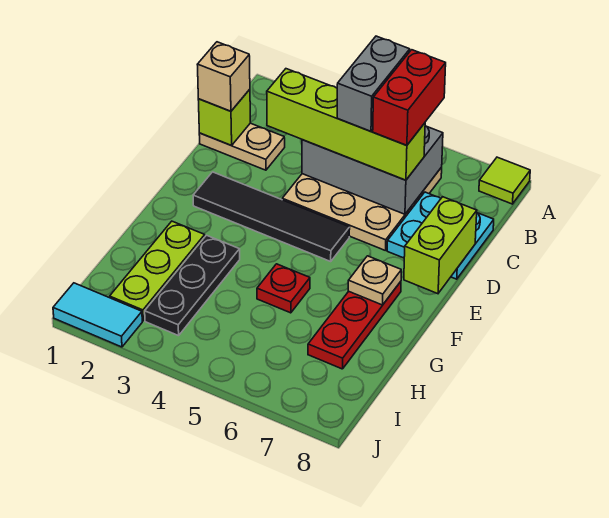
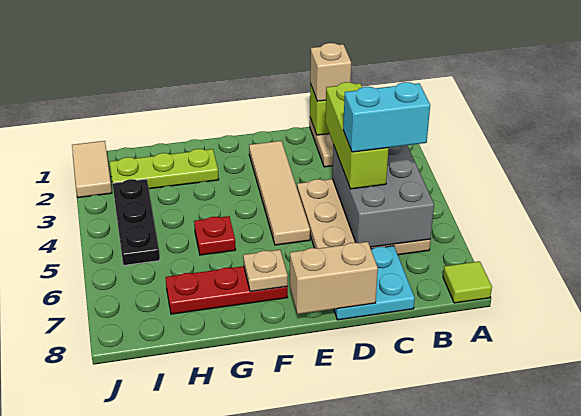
grey 1x2 brick [337,36,410,131] -> cyan 1x2 brick [343,82,430,152]
red 1x2 brick [373,50,446,145] -> none
lime 1x4 brick [267,69,425,180] -> lime 1x3 brick [325,82,389,189]
lime 1x2 brick [404,197,477,294] -> tan 1x2 brick [290,242,378,314]
black 1x4 tile [193,172,350,261] -> tan 1x4 tile [249,141,310,245]
black 1x3 plate [145,235,240,336] -> black 1x3 plate turned to [112,179,160,265]
cyan 1x2 tile [53,283,142,347] -> tan 1x2 tile [72,141,112,198]

